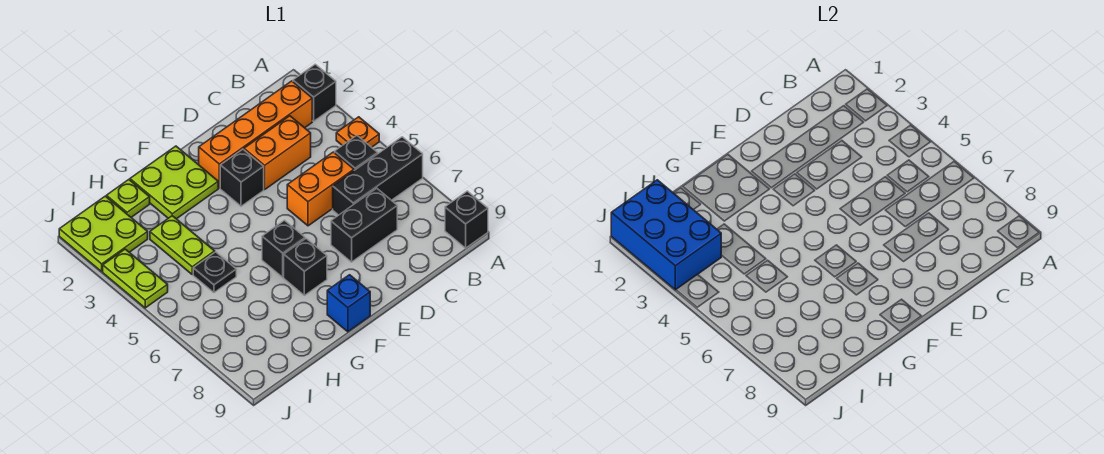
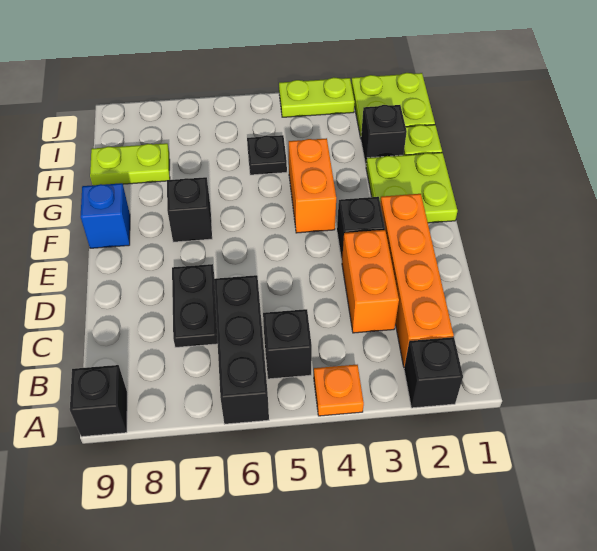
orange 1x2 brick [287,152,354,226] -> orange 1x2 brick moved to [289,138,336,233]
black 1x2 brick [331,188,397,262] -> black 1x2 plate [172,264,218,347]
black 1x1 brick [262,220,305,277] -> black 1x1 brick moved to [361,105,407,165]
lime 1x2 plate [150,216,215,274] -> lime 1x2 plate moved to [90,143,170,185]
blue 2x3 brick [611,180,721,290] -> none

